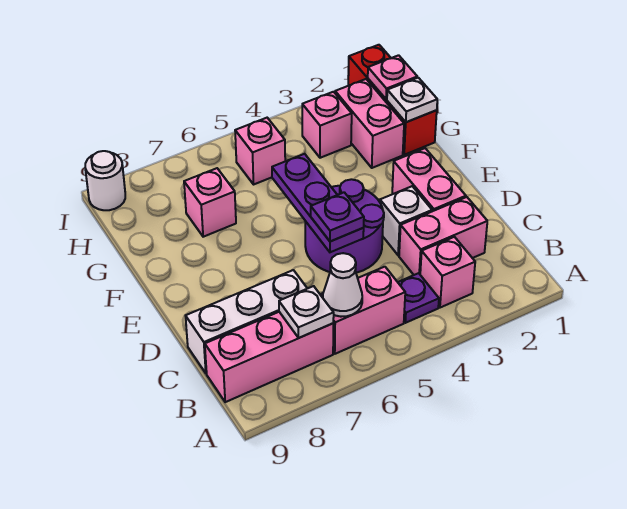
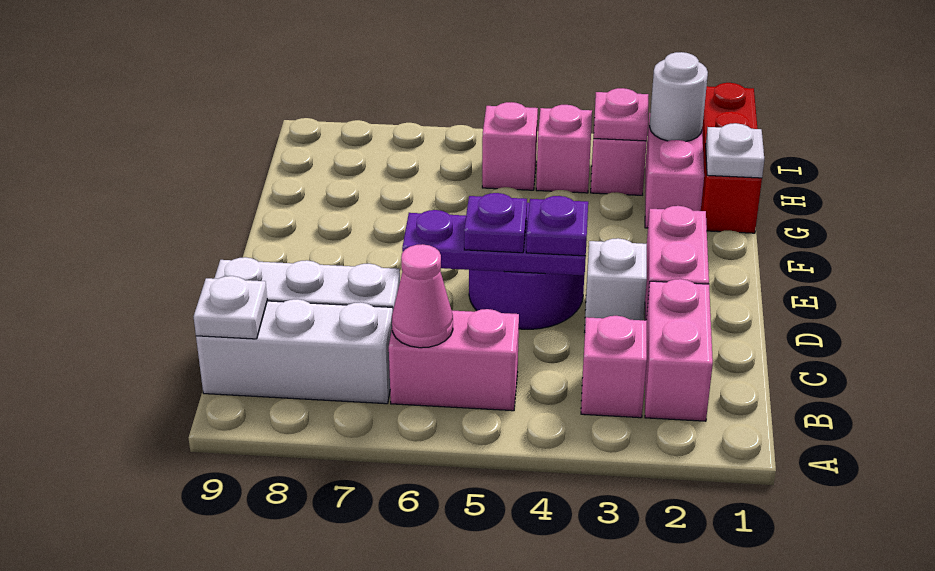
purple 1x1 plate [398,273,439,323] -> purple 1x1 plate moved to [526,196,588,256]
white 1x1 cone [323,253,362,317] -> pink 1x1 cone [392,244,453,348]
pink 1x3 brick [205,312,333,402] -> white 1x3 brick [196,299,393,404]
white 1x1 plate [279,286,334,338] -> white 1x1 plate moved to [193,276,267,339]
pink 1x2 brick [399,197,487,275] -> pink 1x2 brick turned to [645,279,713,421]
purple 1x3 plate [272,154,364,252] -> purple 1x3 plate turned to [402,210,586,275]
pink 1x1 brick [184,168,236,237] -> pink 1x1 brick moved to [536,105,592,193]
pink 1x1 plate [368,55,417,99] -> pink 1x1 plate moved to [594,88,648,141]
white 1x1 round brick [85,151,125,210] -> white 1x1 round brick moved to [649,52,708,142]

